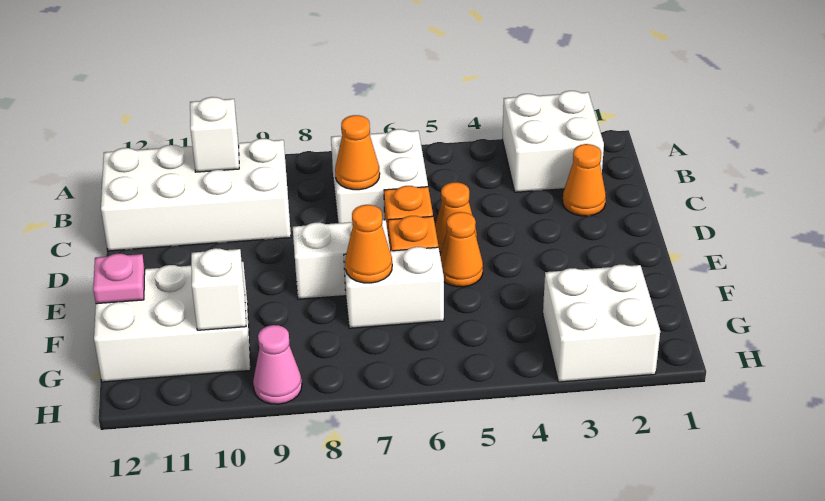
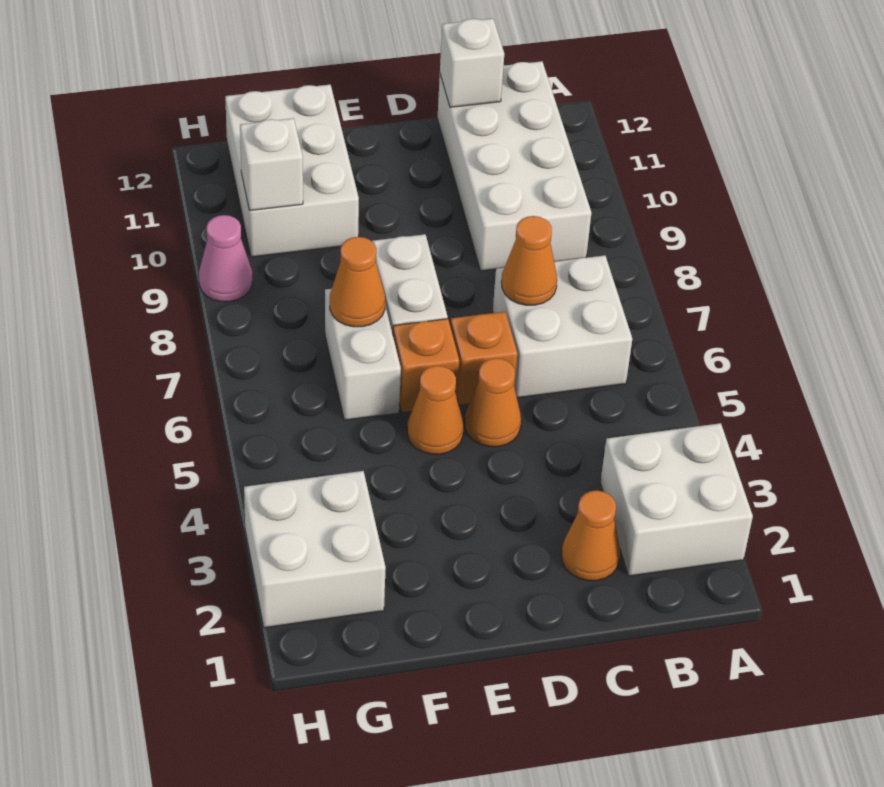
white 1x1 brick [190,97,239,172] -> white 1x1 brick moved to [440,19,504,107]
pink 1x1 plate [93,254,145,304] -> none

